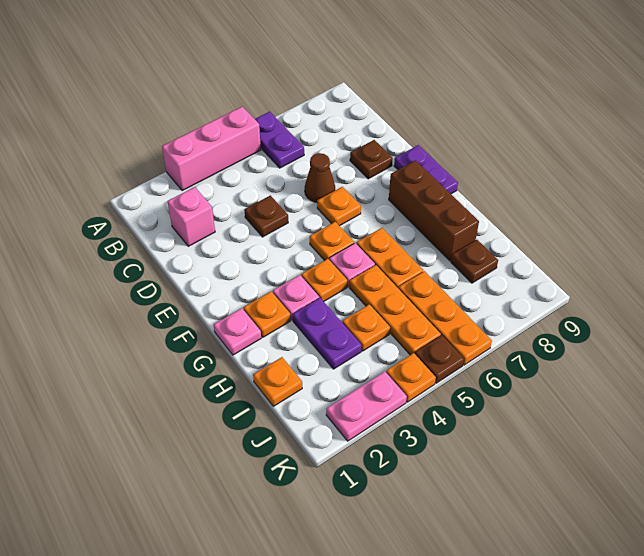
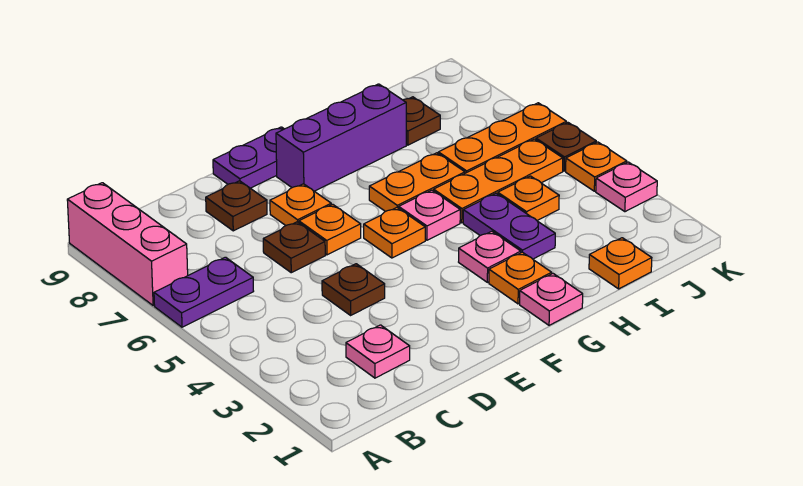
pink 1x3 brick [162,107,261,191] -> pink 1x3 brick moved to [67,183,188,306]
pink 1x1 brick [167,187,215,246] -> pink 1x1 plate [346,325,410,378]
brown 1x1 cone [305,153,335,202] -> brown 1x1 plate [263,222,325,273]
brown 1x3 brick [389,160,479,261] -> purple 1x3 brick [276,84,406,191]
orange 1x1 plate [301,259,347,301] -> orange 1x1 plate moved to [270,184,331,225]
purple 1x2 plate [293,298,362,369] -> purple 1x2 plate turned to [463,193,555,259]
pink 1x2 plate [326,371,407,441] -> pink 1x1 plate [596,162,657,212]

